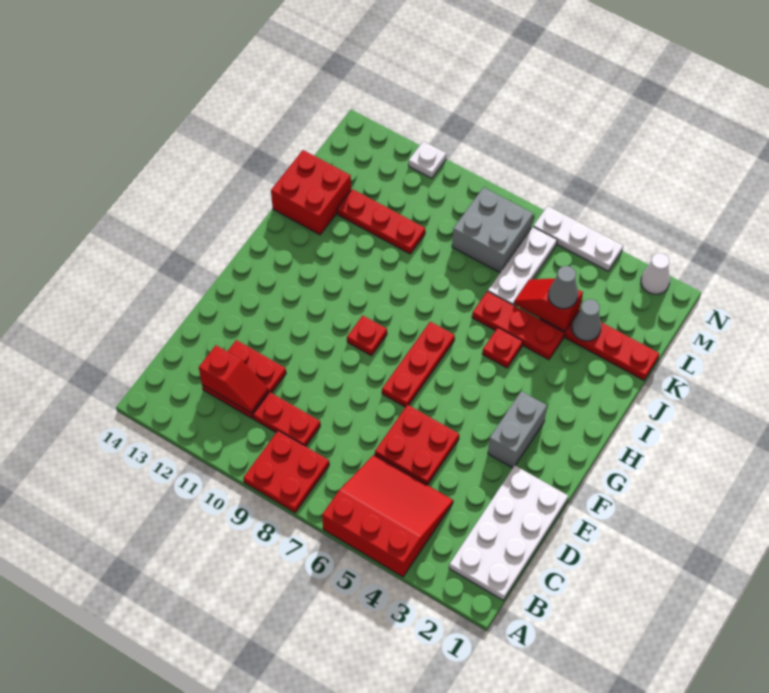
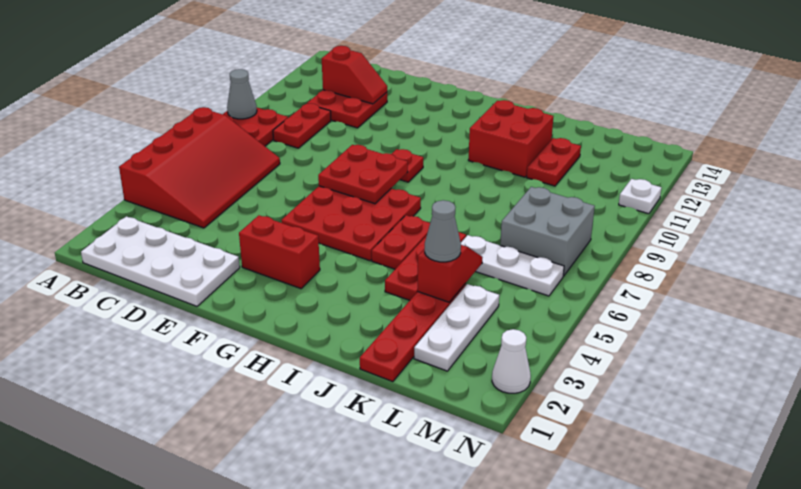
red 3x3 slope [322,455,453,577] -> red 3x4 slope [119,107,280,228]
red 1x2 slope [199,345,268,413] -> red 1x2 slope turned to [322,46,387,104]
red 2x2 plate [375,405,459,485] -> red 2x2 plate moved to [318,145,408,204]
grey 1x2 brick [488,391,547,468] -> red 1x2 brick [239,215,320,289]
red 1x3 plate [382,322,455,407] -> red 3x3 plate [282,186,421,261]
red 1x1 plate [482,328,523,368] -> red 1x2 plate [372,215,430,269]
red 2x2 brick [271,150,351,235] -> red 2x2 brick moved to [469,100,554,177]
grey 1x1 cone [572,299,601,341] -> grey 1x1 cone moved to [227,69,257,119]
red 1x3 plate [337,189,425,254] -> red 1x2 plate [527,138,581,186]
white 1x3 plate [533,206,623,271] -> white 1x3 plate moved to [414,284,499,371]

